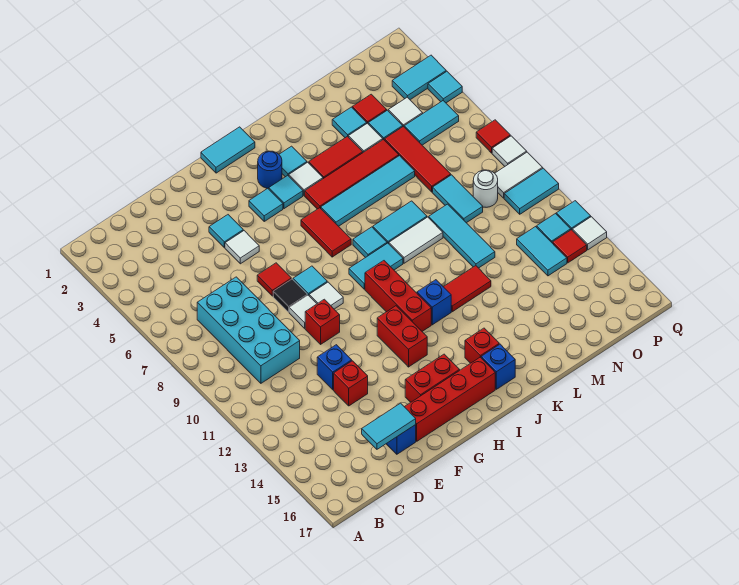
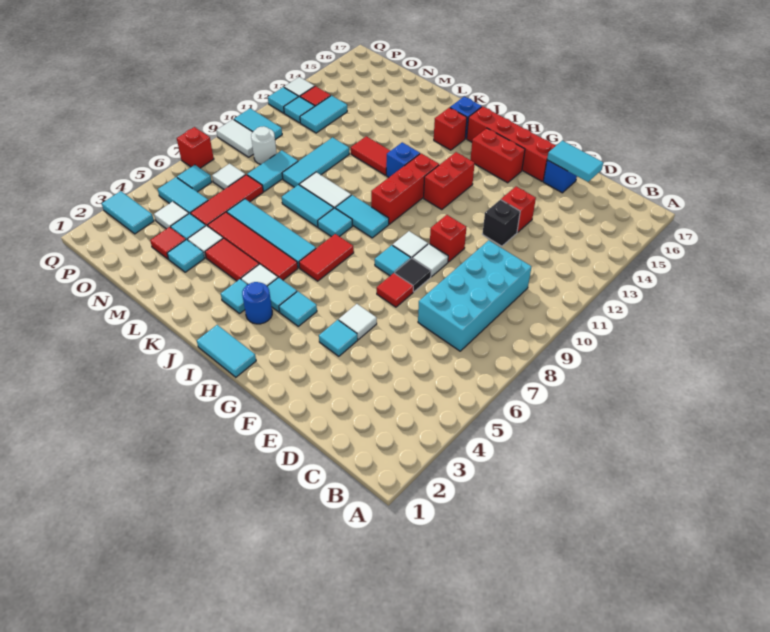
blue 1x1 brick [317,345,352,390] -> black 1x1 brick [483,200,520,246]
cyan 1x1 tile [428,71,462,103] -> cyan 1x1 tile moved to [177,165,212,192]
red 1x1 tile [476,120,510,153] -> red 1x1 brick [177,127,214,168]
white 1x1 tile [492,136,527,166] -> white 1x1 tile moved to [212,164,246,189]

